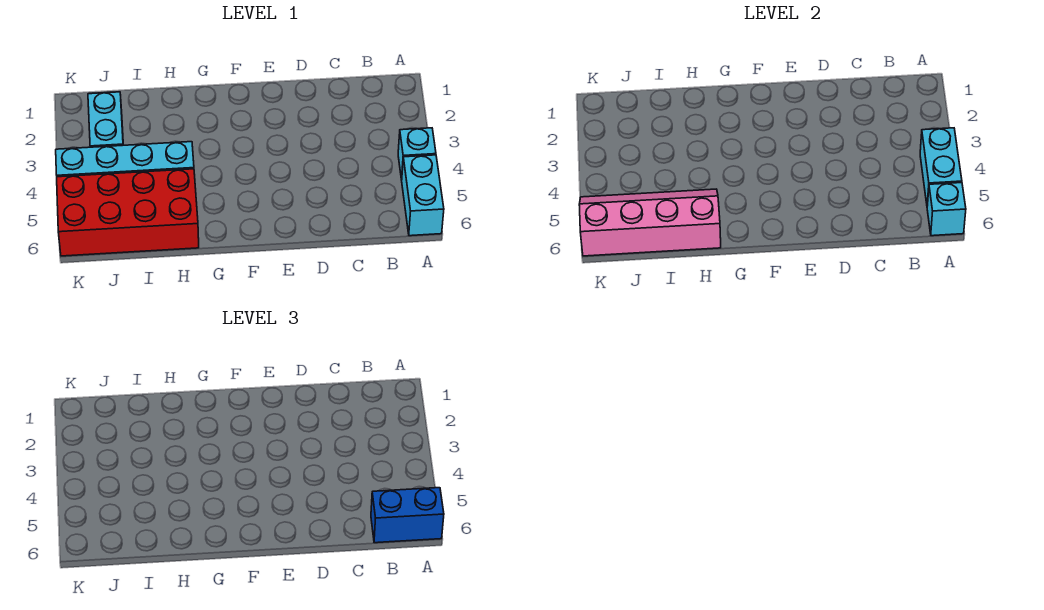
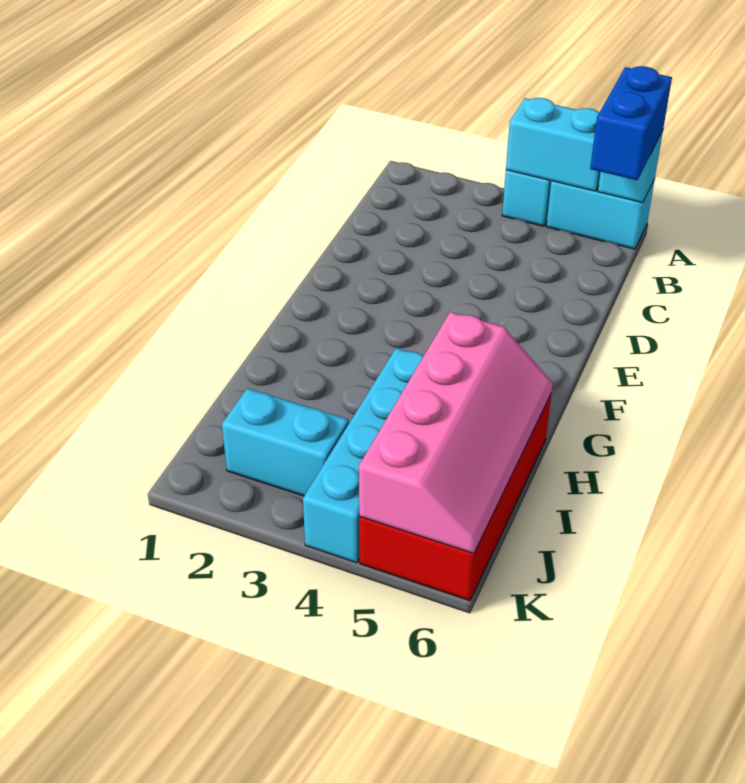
pink 2x4 slope [579,189,721,256] -> pink 2x4 slope turned to [359,312,553,554]

